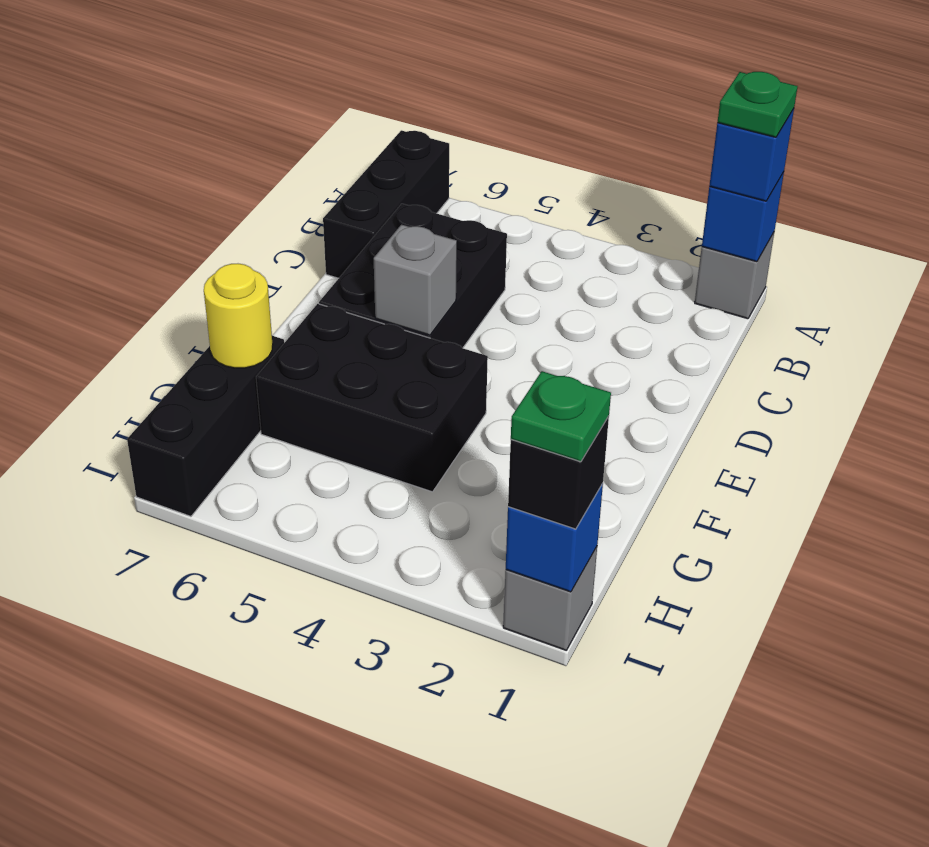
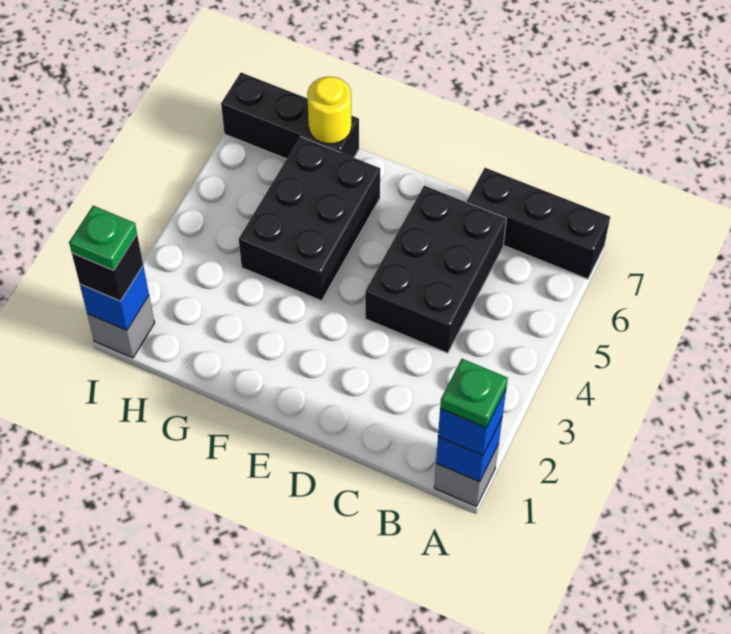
black 2x3 brick [319,204,507,348] -> black 2x3 brick turned to [365,186,506,353]
grey 1x1 brick [374,225,457,335] -> none

